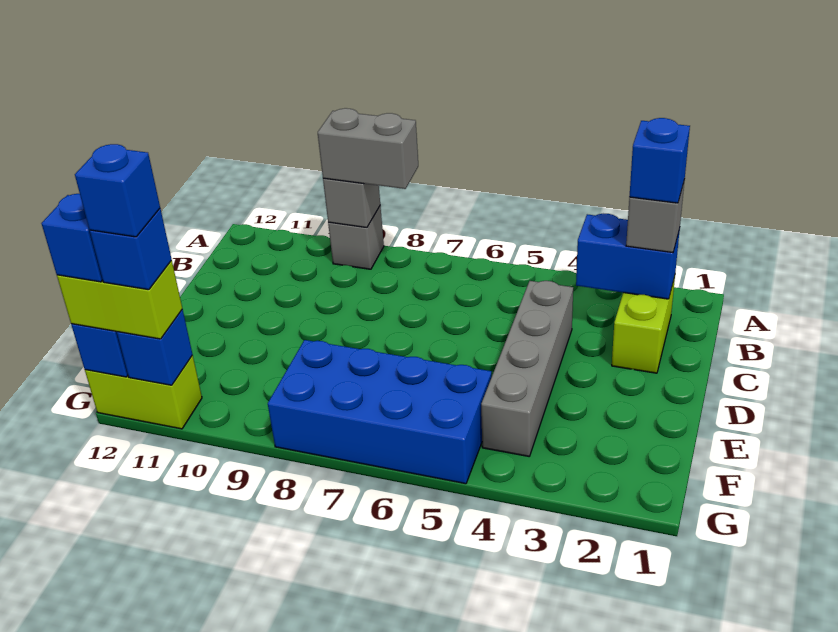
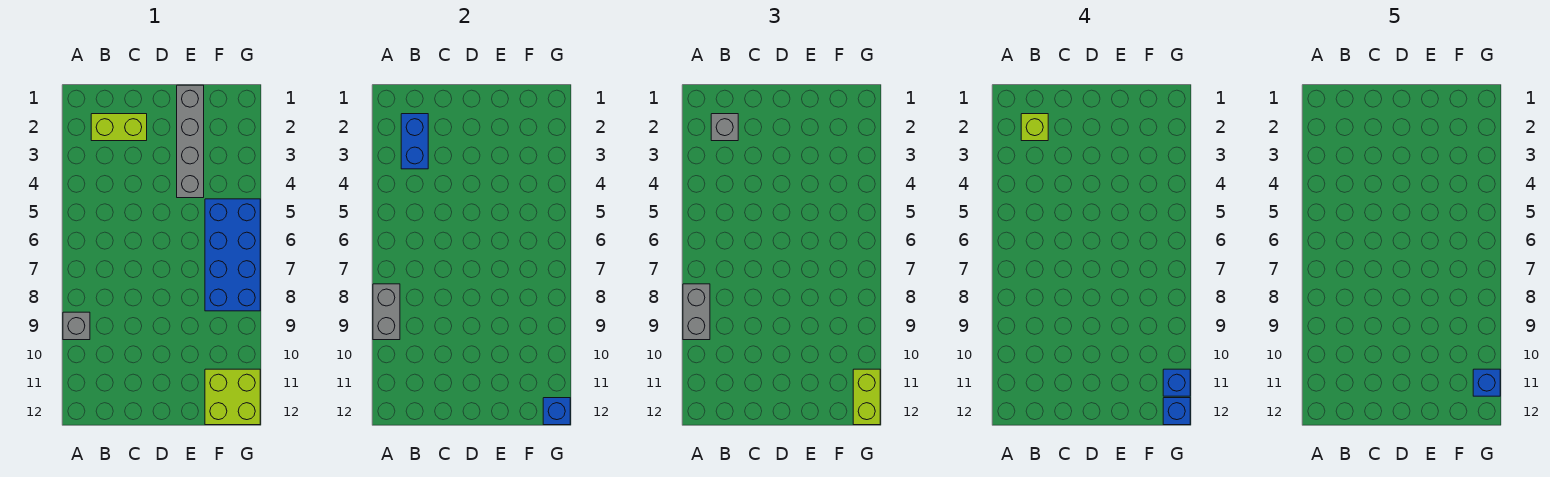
grey 1x1 brick [323,178,380,228] -> grey 1x2 brick [373,284,400,340]
blue 1x1 brick [629,118,690,203] -> lime 1x1 brick [1021,114,1048,141]
grey 1x4 brick [481,281,573,456] -> grey 1x4 brick turned to [177,85,204,198]
lime 1x2 brick [85,355,202,429] -> lime 2x2 brick [205,369,260,425]
blue 1x1 brick [117,309,193,385] -> none

